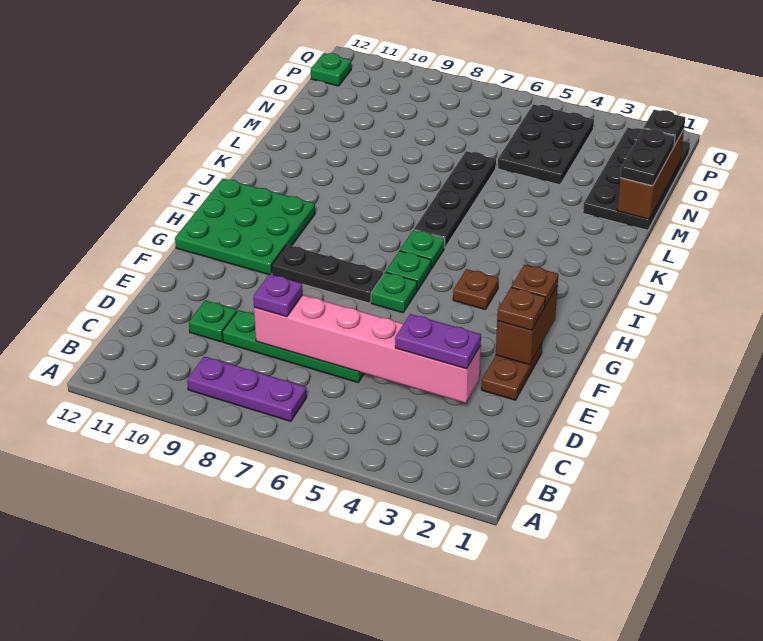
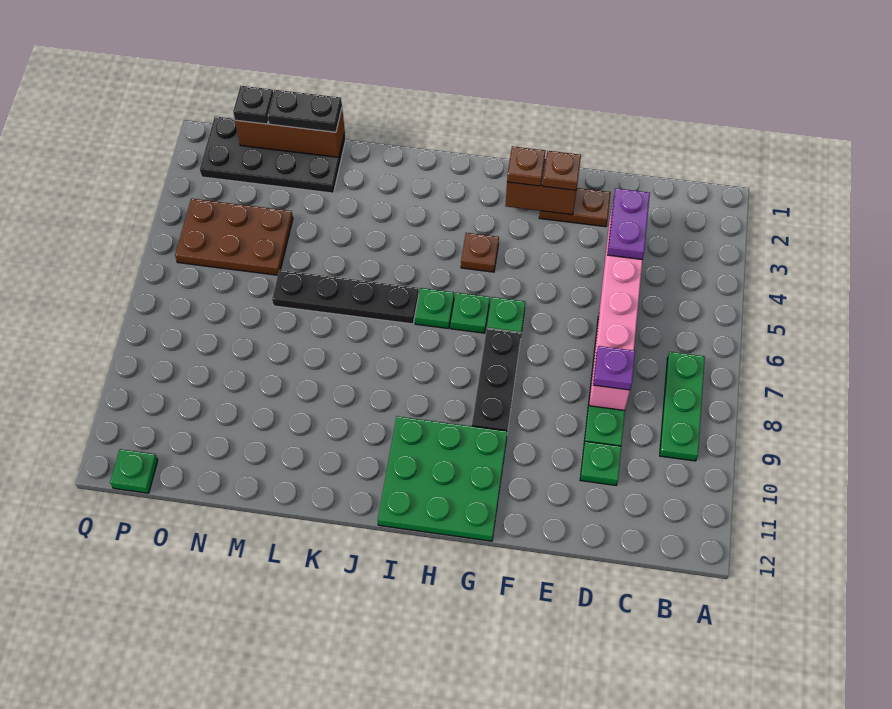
purple 1x3 plate [187,356,307,421] -> green 1x3 plate [660,352,705,461]
black 2x3 plate [498,104,594,185] -> brown 2x3 plate [175,199,293,275]

